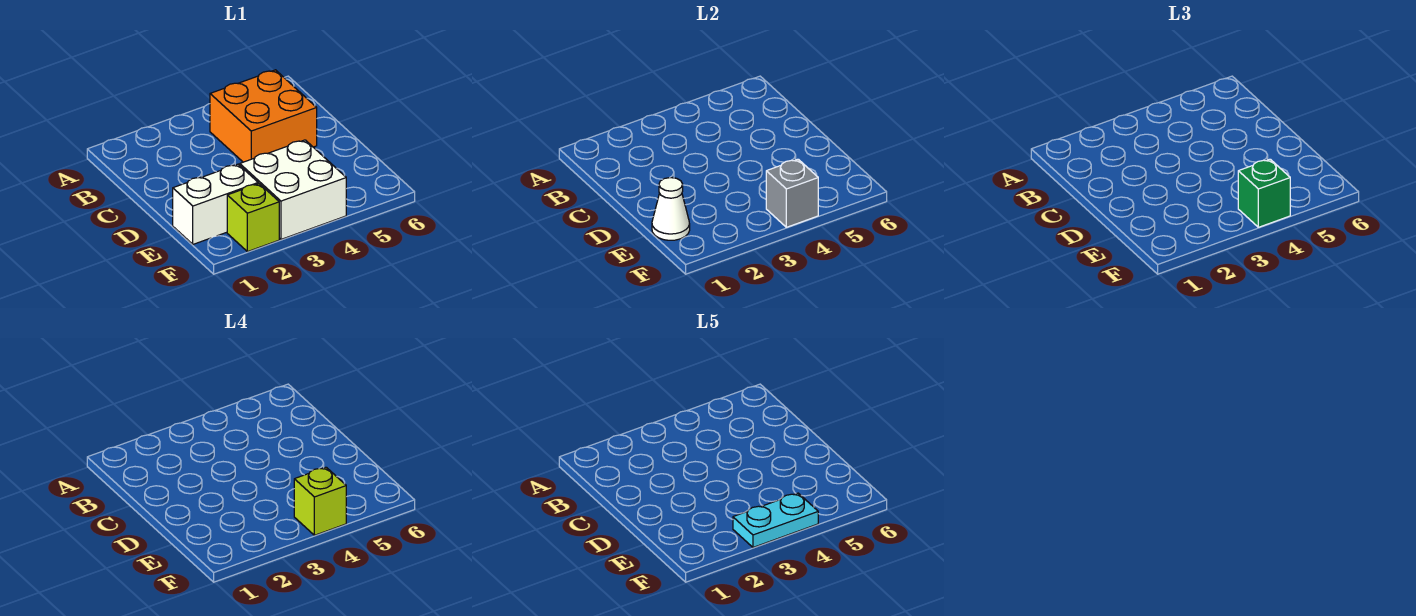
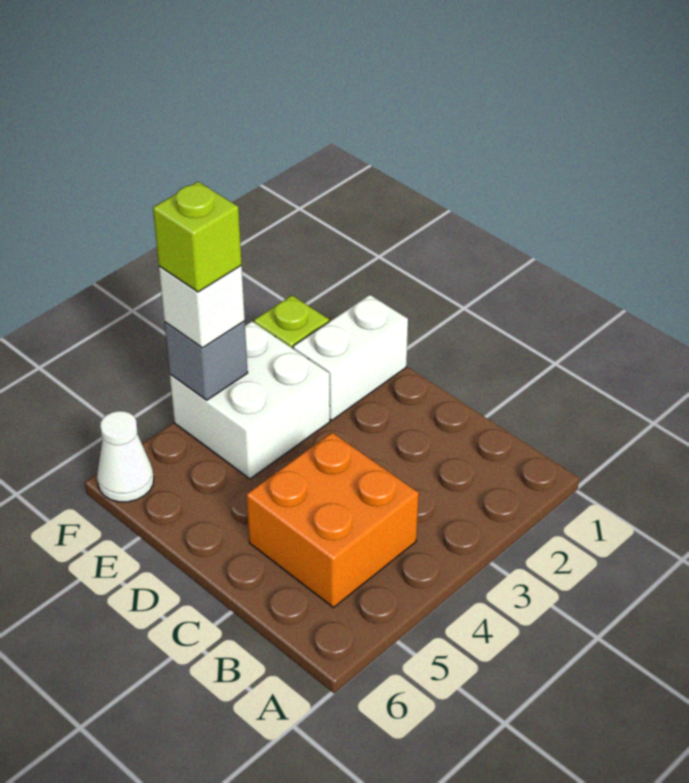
white 1x1 cone [652,178,690,240] -> white 1x1 cone moved to [97,411,154,502]
cyan 1x2 plate [733,493,818,547] -> none
green 1x1 brick [1238,159,1290,227] -> white 1x1 brick [159,266,245,348]

